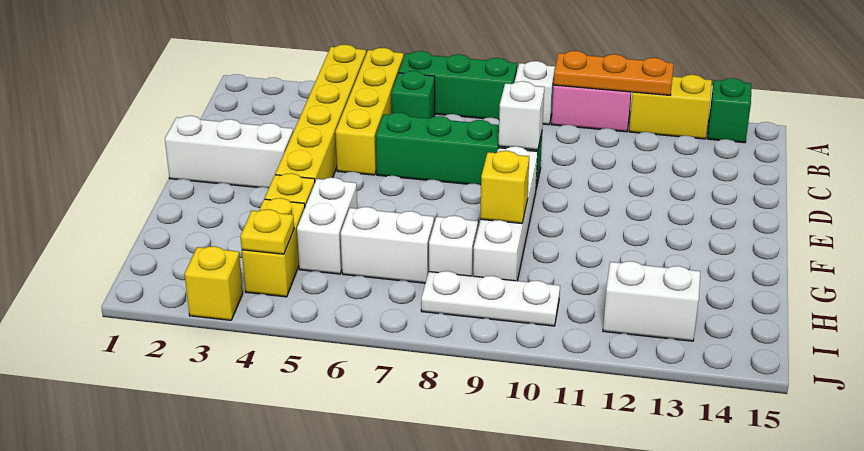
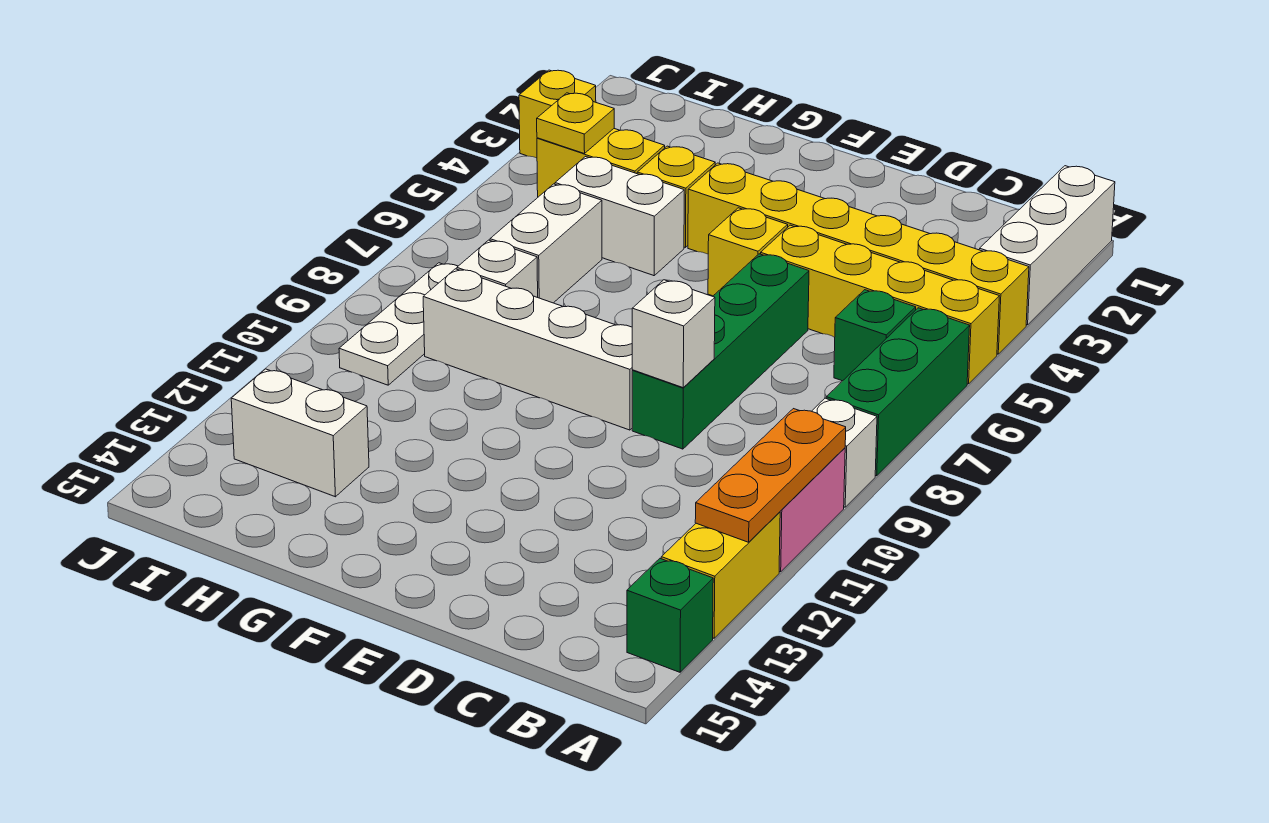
white 1x3 brick [165,116,293,188] -> white 1x3 brick moved to [979,166,1115,325]
yellow 1x1 brick [480,151,529,224] -> yellow 1x1 brick moved to [708,208,788,296]
white 1x2 brick [603,261,700,341] -> white 1x2 brick turned to [231,369,369,497]

